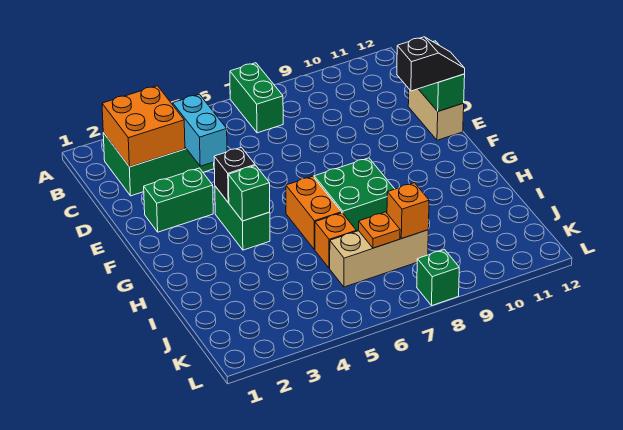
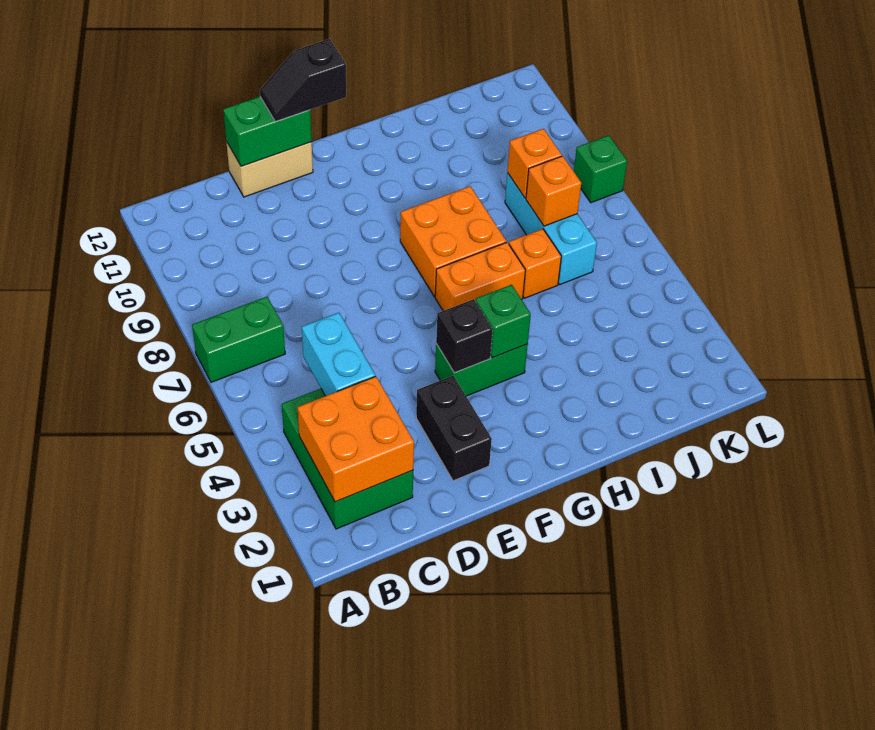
cyan 1x2 brick [173,94,227,166] -> cyan 1x2 brick turned to [302,313,375,396]
green 1x2 brick [144,168,213,232] -> black 1x2 brick [416,376,492,481]
black 1x2 slope [397,37,465,91] -> black 1x2 slope turned to [260,39,346,122]
green 2x2 brick [314,158,394,231] -> orange 2x2 brick [400,186,506,297]
tan 1x3 brick [330,230,428,287] -> cyan 1x3 brick [505,173,597,284]
orange 1x1 plate [358,212,400,248] -> orange 1x1 brick [526,156,581,226]

